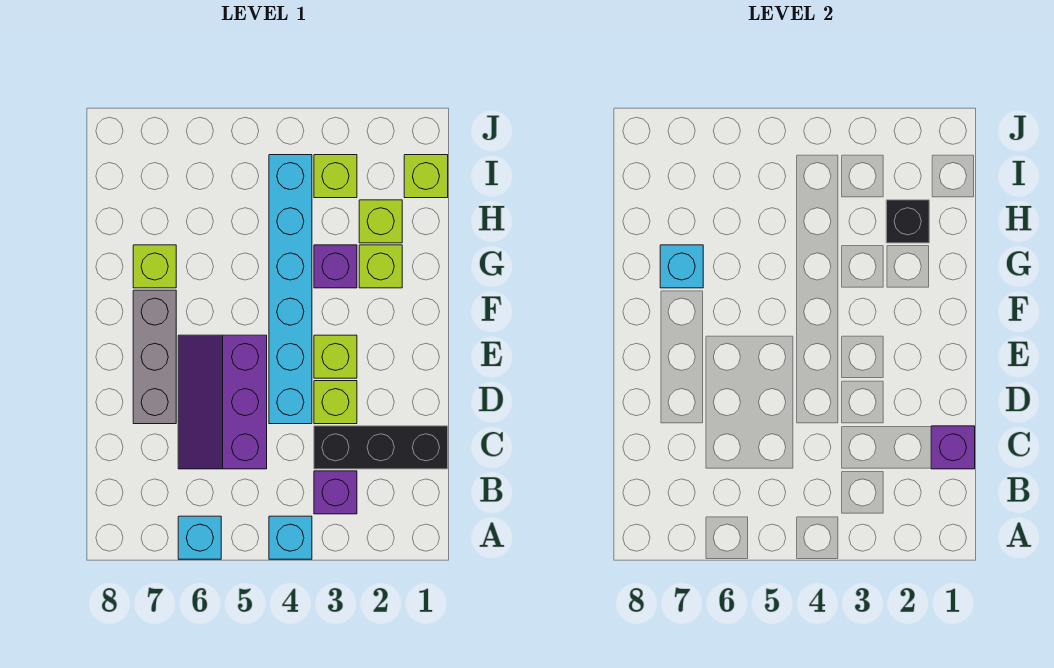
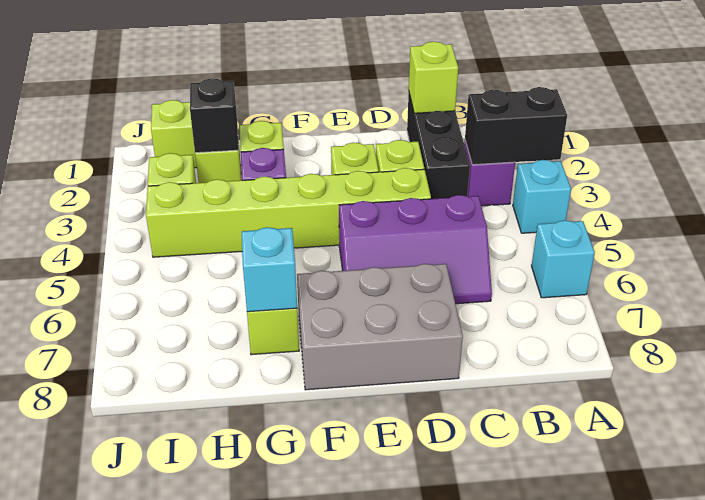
none -> black 1x2 brick [465,87,567,165]
purple 1x1 brick [931,426,975,469] -> lime 1x1 brick [409,42,458,113]
cyan 1x6 brick [269,155,312,424] -> lime 1x6 brick [146,168,431,257]
grey 1x3 brick [133,290,176,424] -> grey 2x3 brick [297,264,463,390]

